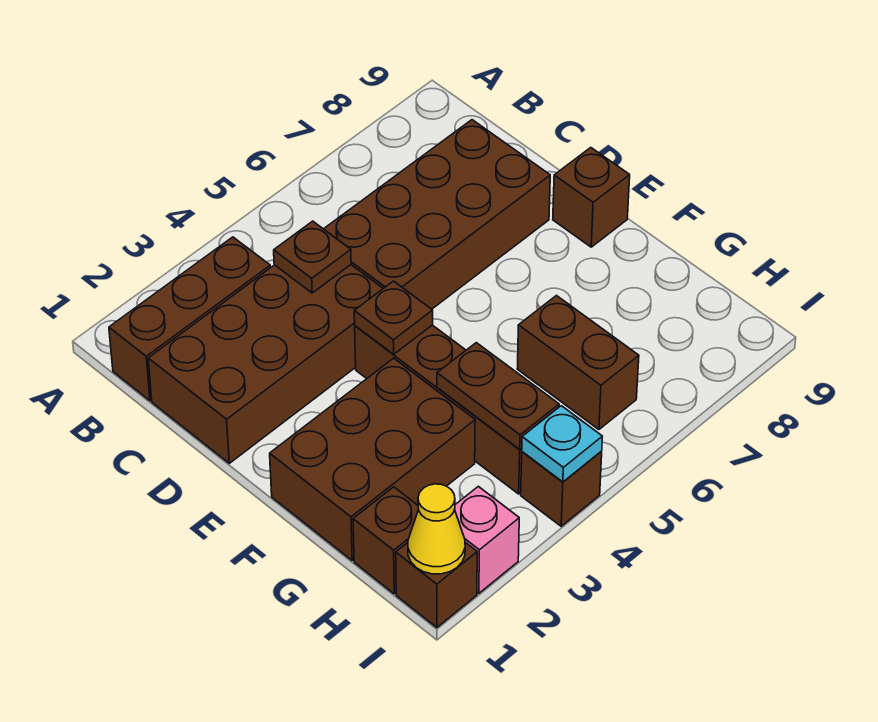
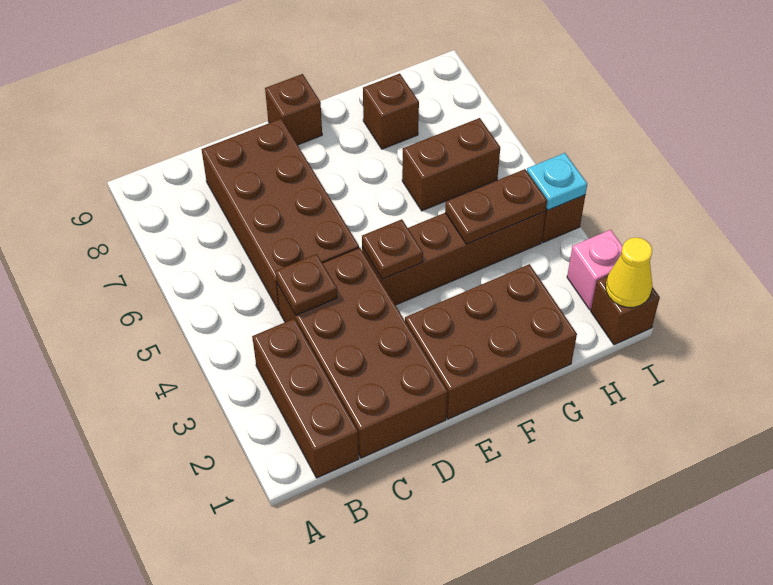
brown 2x3 brick [270,358,475,560] -> brown 2x3 brick turned to [405,264,577,419]
brown 1x1 brick [353,487,419,594] -> brown 1x1 brick moved to [363,73,419,149]

